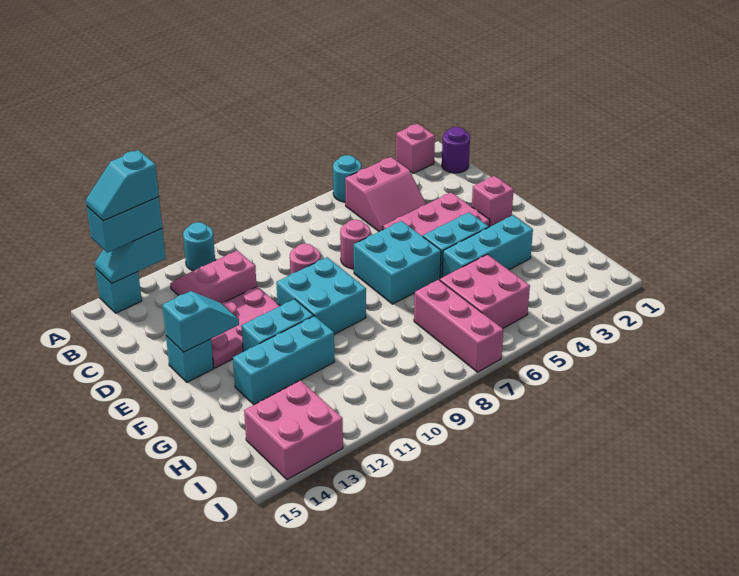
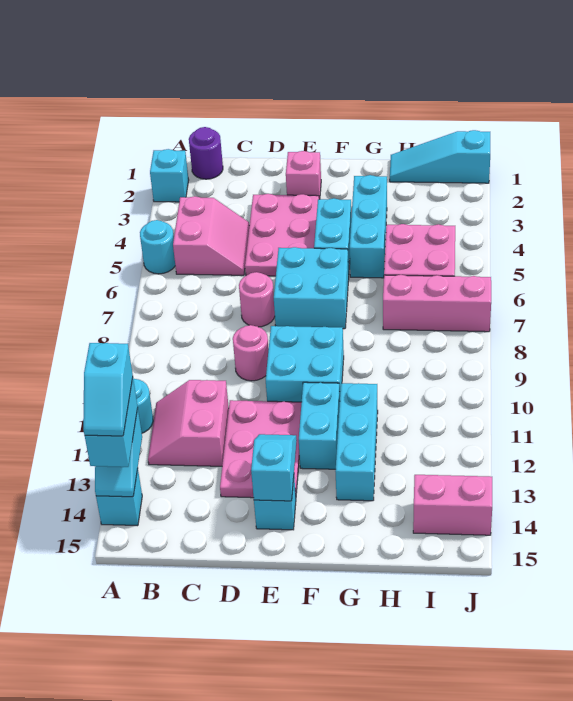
pink 1x1 brick [396,124,435,173] -> cyan 1x1 brick [150,149,189,202]
none -> cyan 1x3 slope [390,130,490,183]
pink 2x2 brick [244,380,343,480] -> pink 1x2 brick [413,475,492,535]

